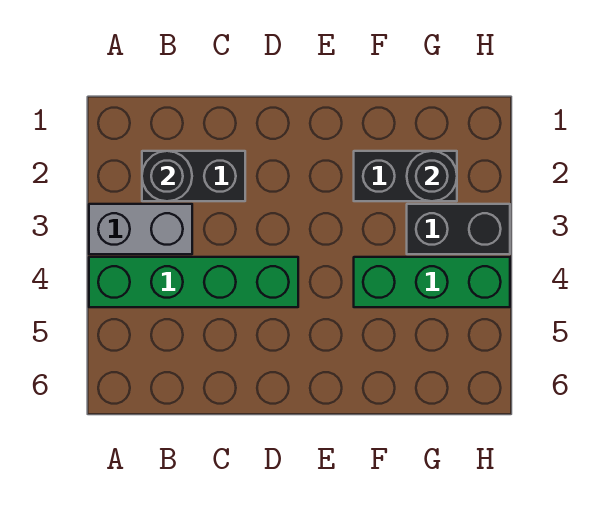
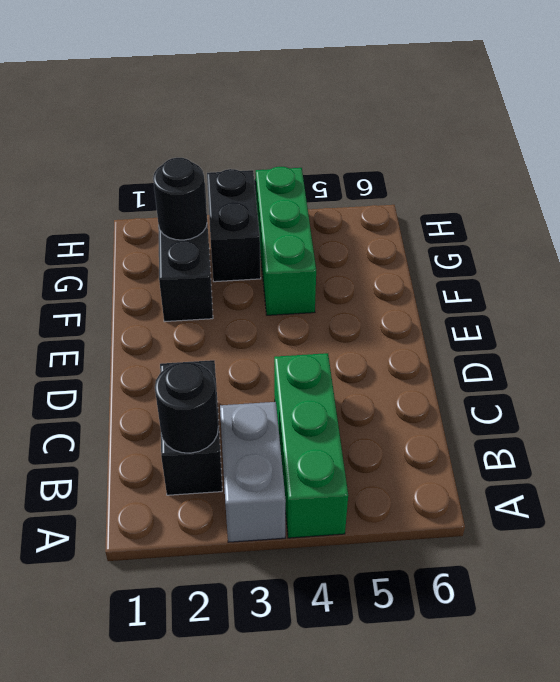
green 1x4 brick [89,257,298,307] -> green 1x3 brick [274,353,348,538]

